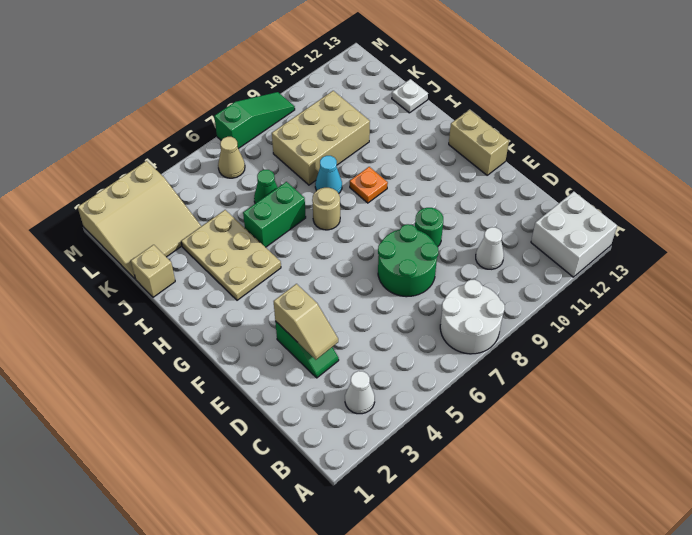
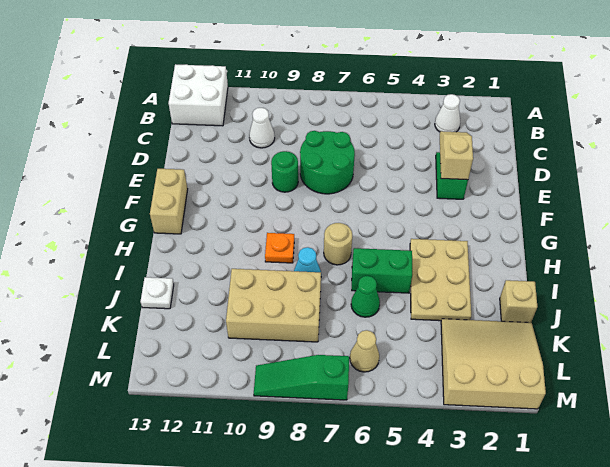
white 2x2 round brick [440,280,505,354] -> none

